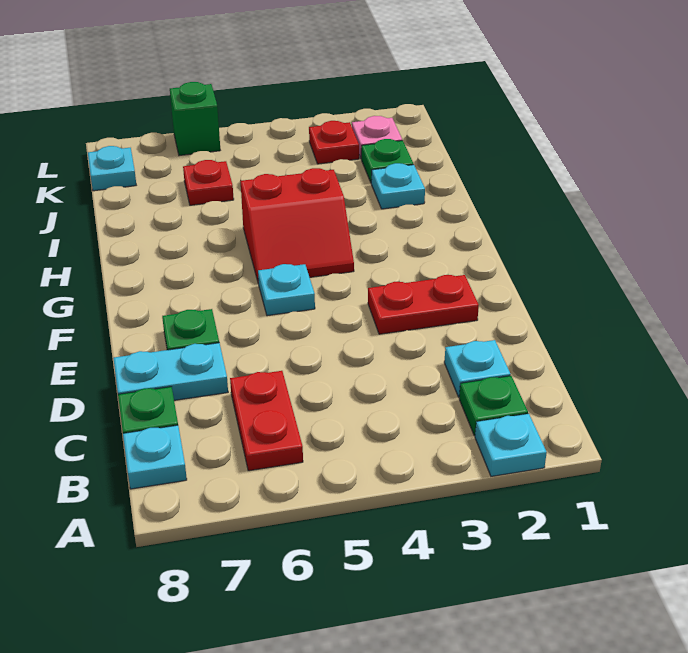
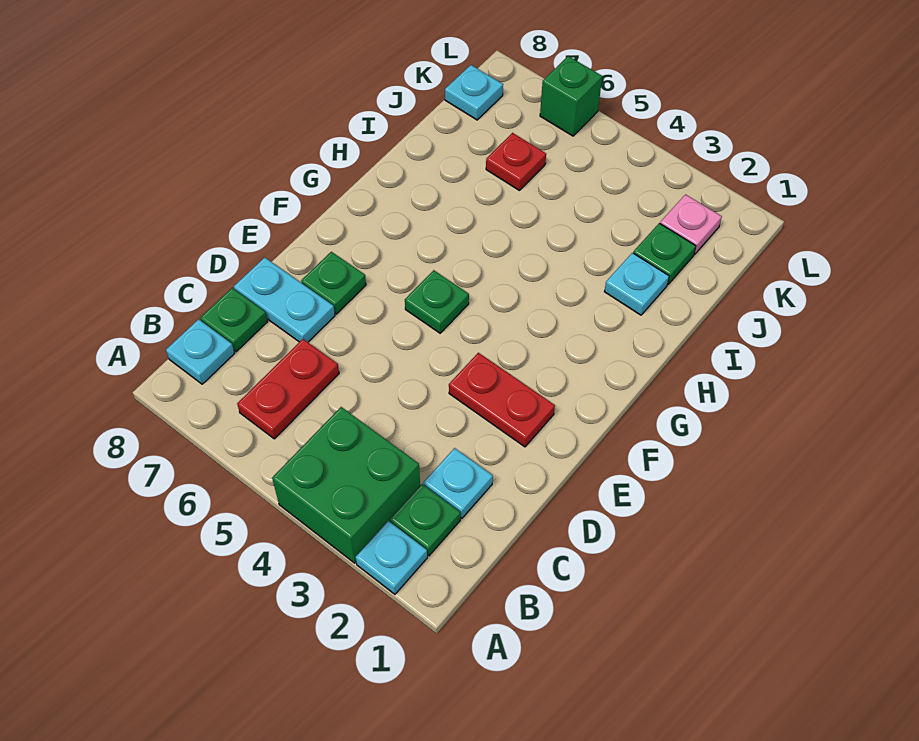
none -> green 2x2 brick [272,407,420,563]
cyan 1x1 plate [258,264,315,316] -> green 1x1 plate [405,270,469,333]
red 2x2 slope [240,168,354,284] -> none
red 1x1 plate [309,121,359,164] -> none

